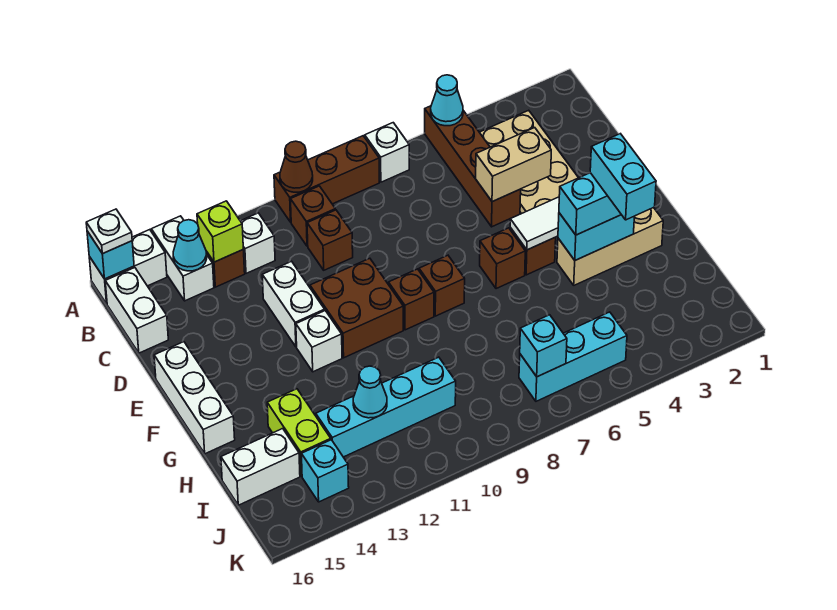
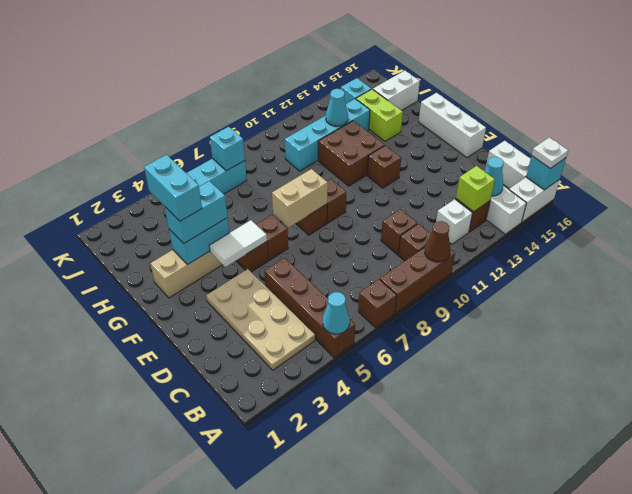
white 1x1 brick [365,123,409,182] -> brown 1x1 brick [358,279,397,328]
tan 1x2 brick [476,128,551,202] -> tan 1x2 brick moved to [272,169,328,227]
white 1x2 brick [262,261,325,347] -> none
brown 2x2 brick [310,258,403,358] -> brown 2x2 brick moved to [318,121,385,186]
white 1x1 brick [296,311,342,372] -> brown 1x1 brick [367,145,401,188]

